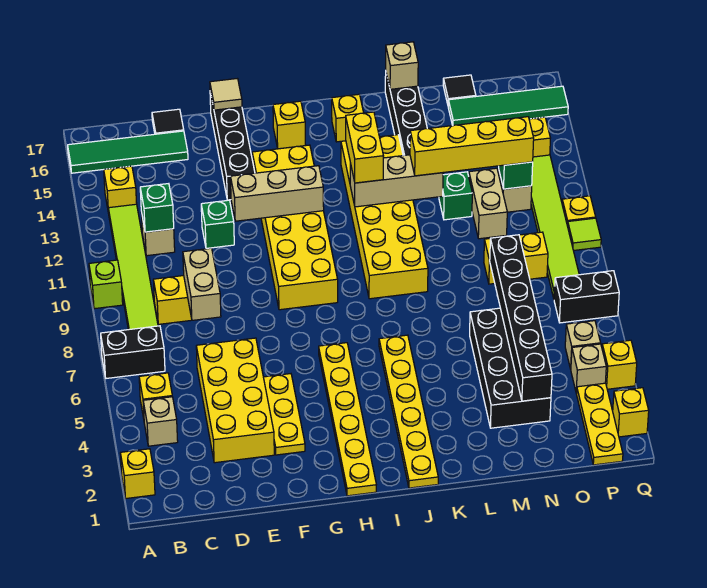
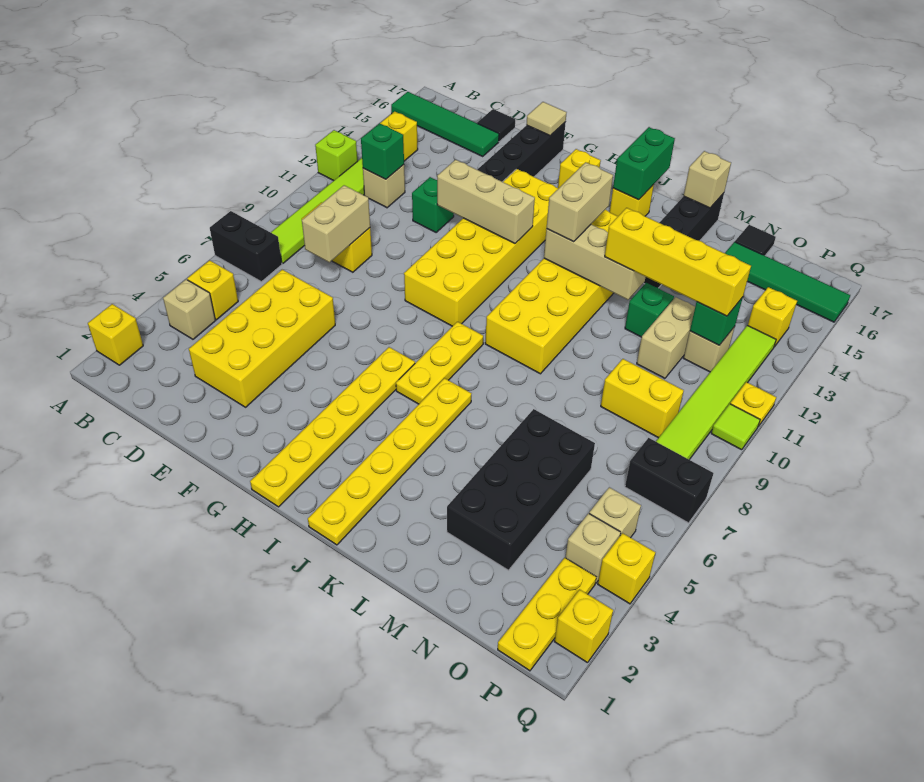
lime 1x1 brick [89,260,123,309] -> lime 1x1 brick moved to [315,130,357,181]
yellow 1x3 plate [263,374,305,455] -> yellow 1x3 plate moved to [396,322,483,404]
yellow 1x2 brick [346,112,383,183] -> tan 1x2 brick [547,162,613,242]
none -> green 1x2 brick [613,127,675,200]
black 1x6 brick [490,235,552,401] -> none

